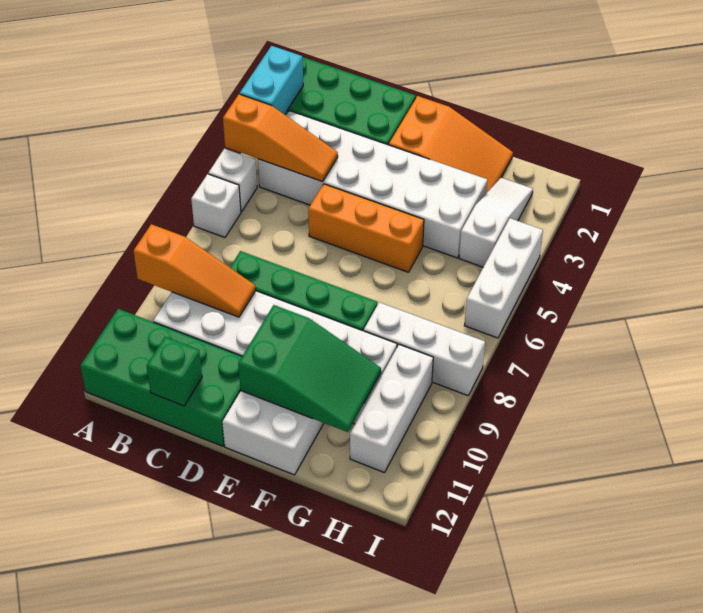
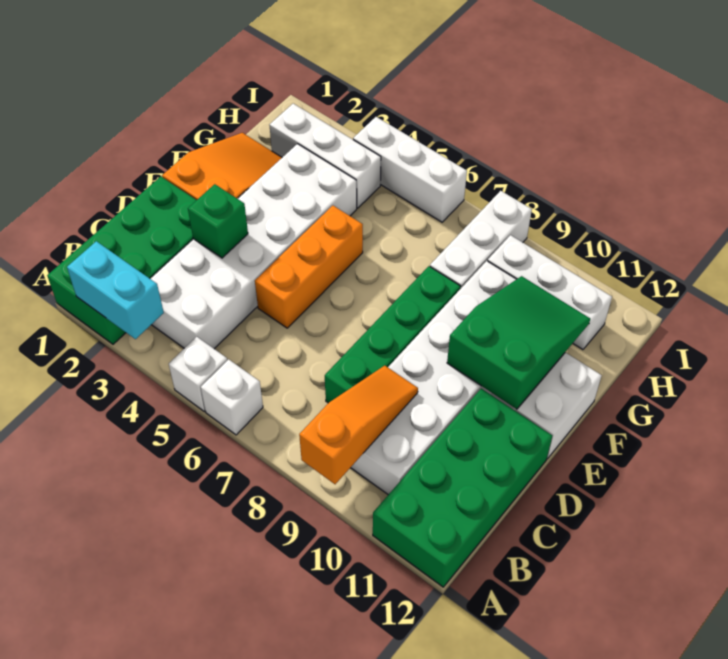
orange 1x3 slope [223,94,338,181] -> none
green 1x1 brick [147,337,202,406] -> green 1x1 brick moved to [188,184,248,258]
white 1x3 slope [459,178,533,267] -> white 1x3 brick [270,104,381,208]

